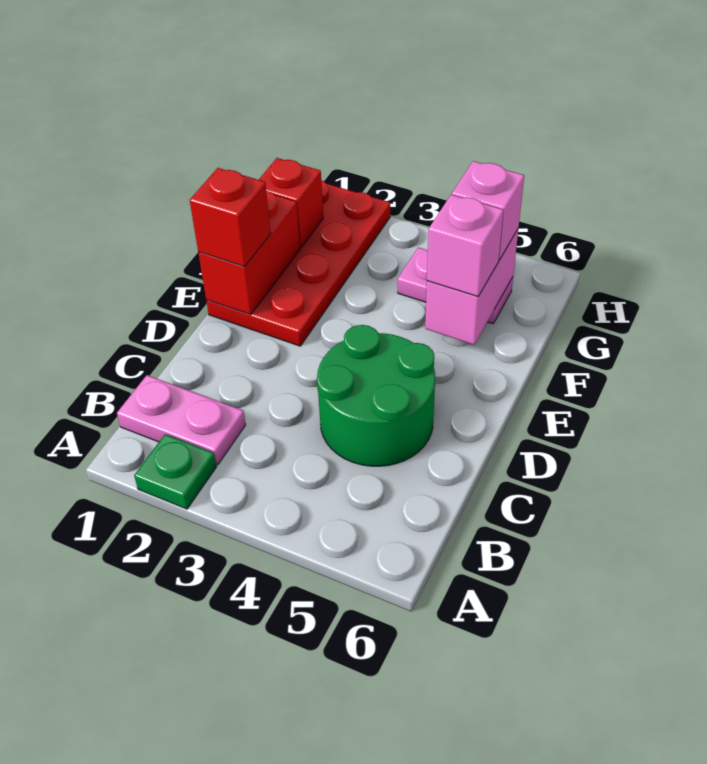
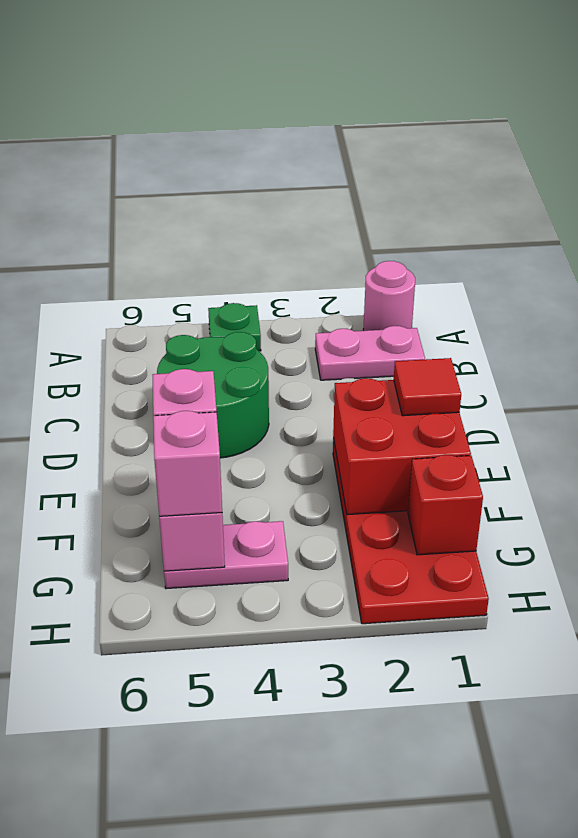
none -> pink 1x1 round brick [363,261,415,331]
green 1x1 plate [134,434,216,509] -> green 1x1 plate moved to [208,303,261,351]
red 1x2 brick [198,191,300,315] -> red 2x2 brick [333,378,471,515]
red 1x1 brick [190,168,271,267] -> red 1x1 tile [394,358,461,416]

